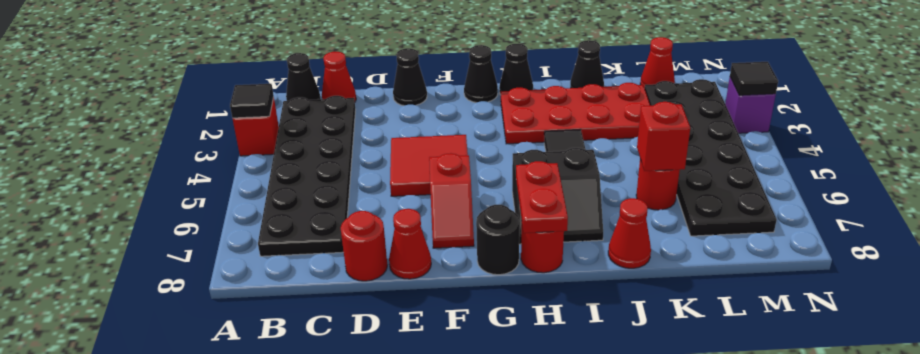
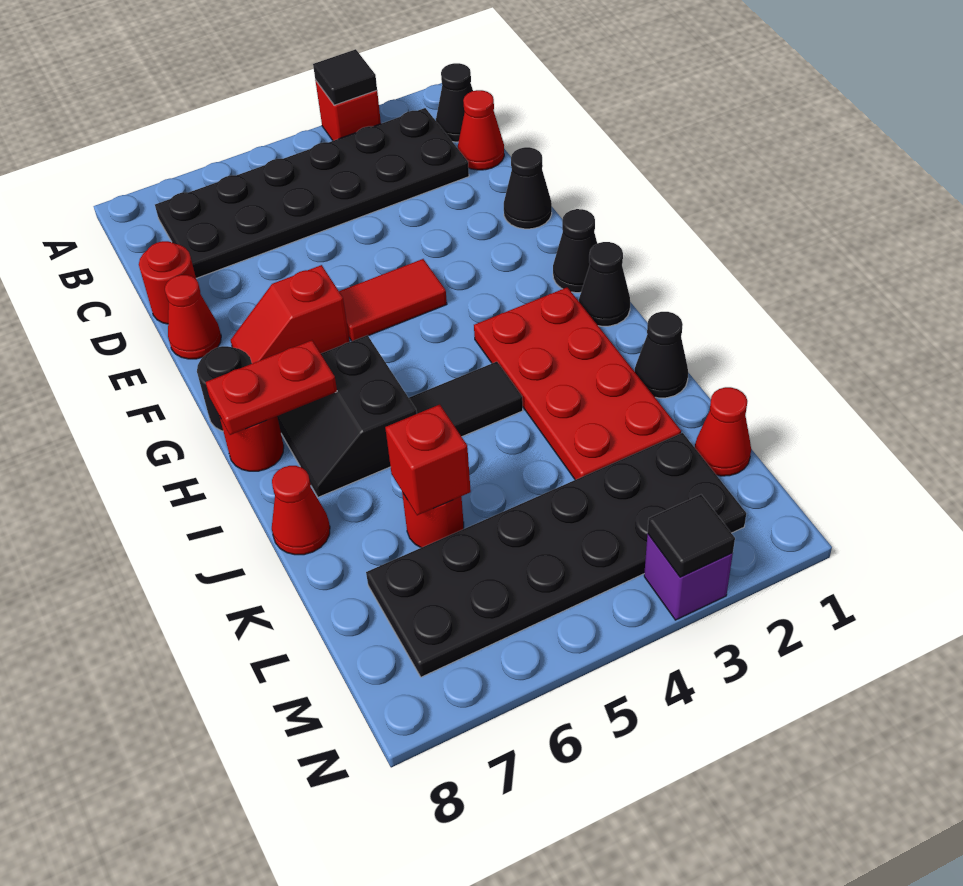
red 2x2 tile [390,135,468,196] -> red 1x2 tile [339,259,447,341]

